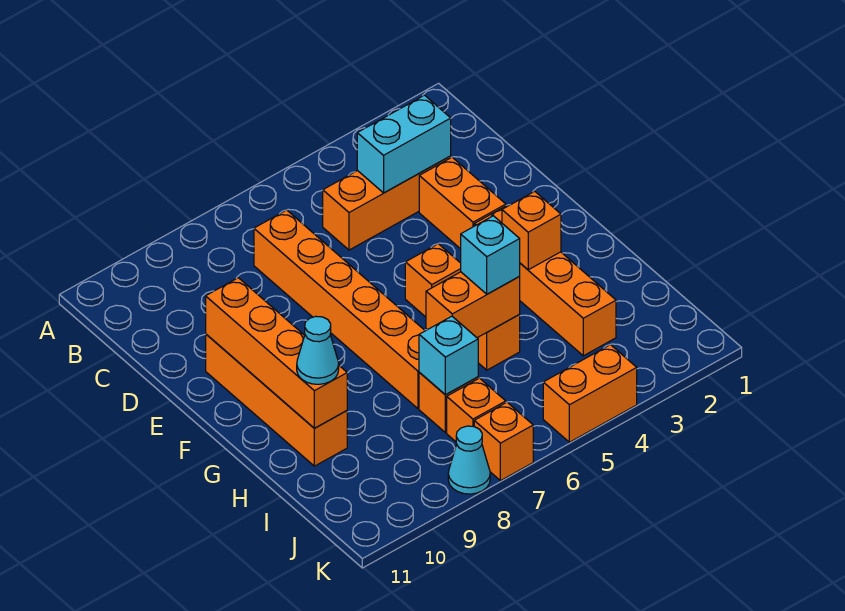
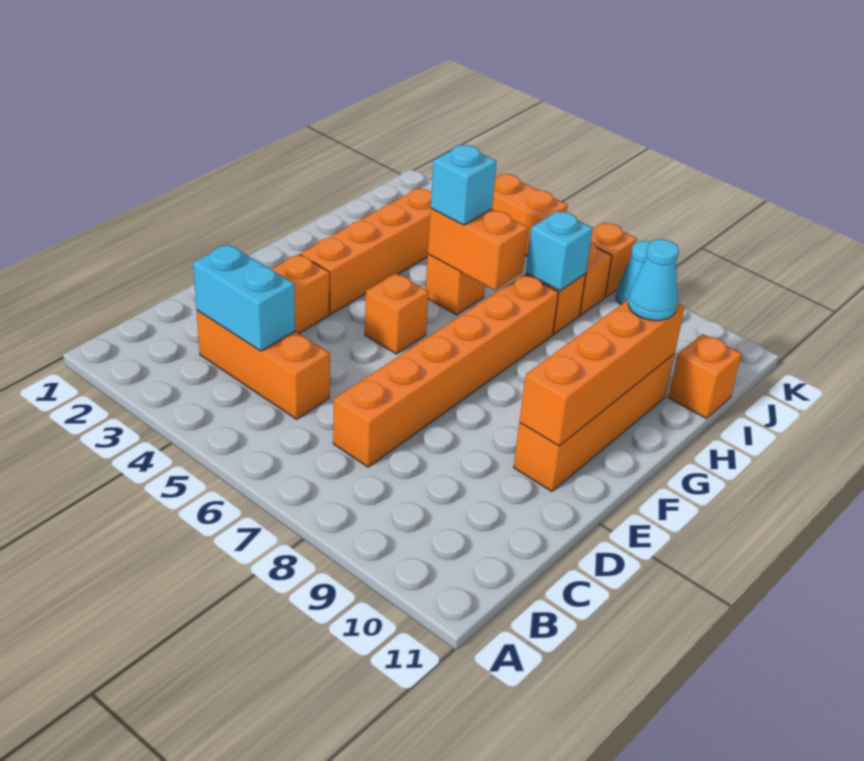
orange 1x1 brick [502,191,561,270] -> orange 1x1 brick moved to [668,334,742,418]

